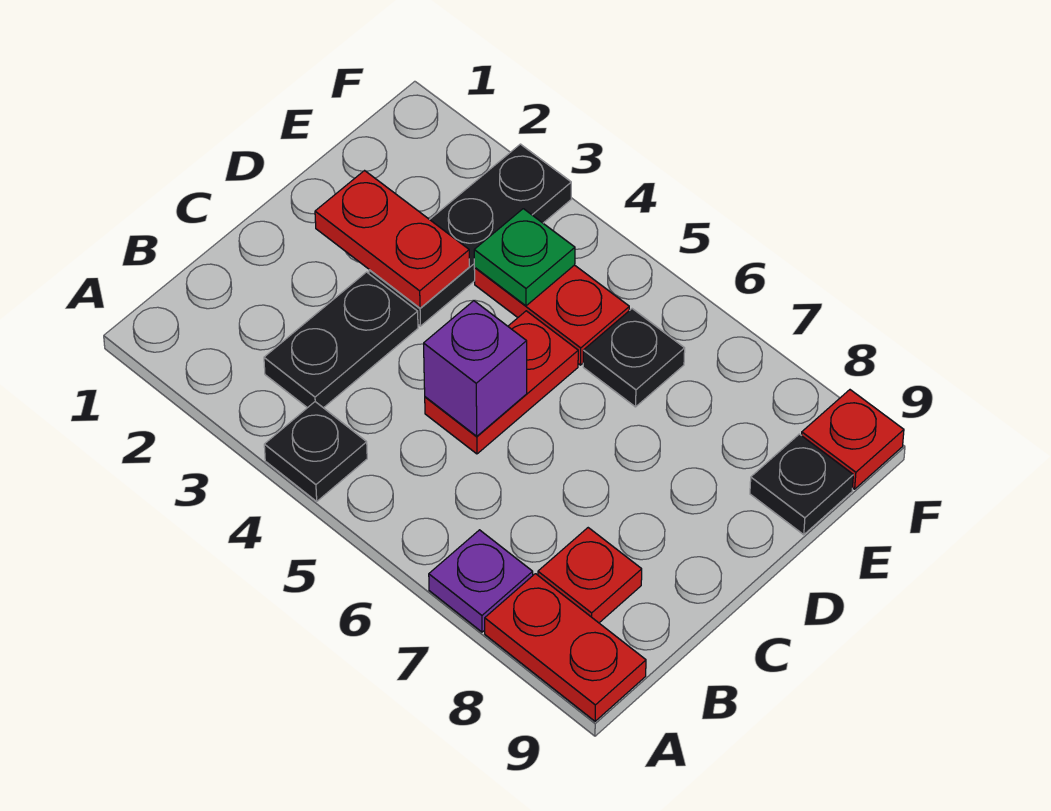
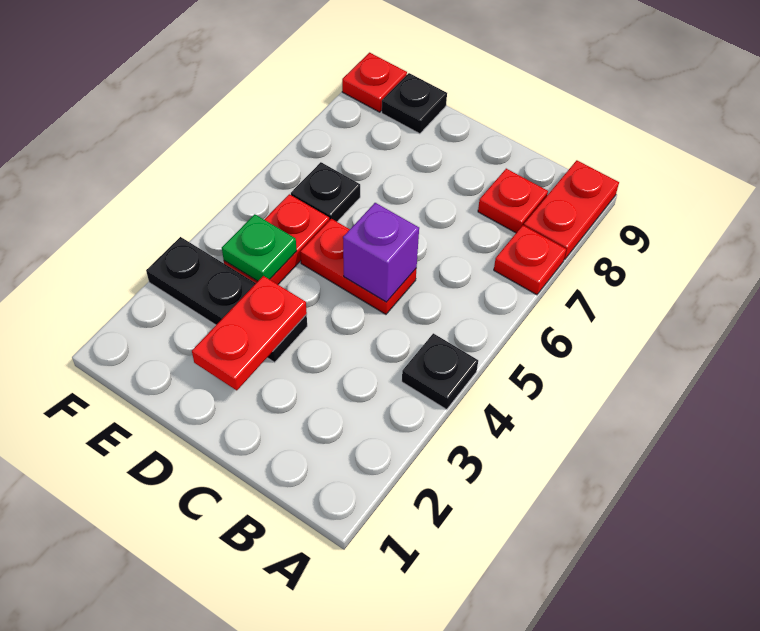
purple 1x1 plate [429,530,533,632] -> red 1x1 plate [494,225,566,295]
black 1x2 plate [264,272,418,408] -> none

